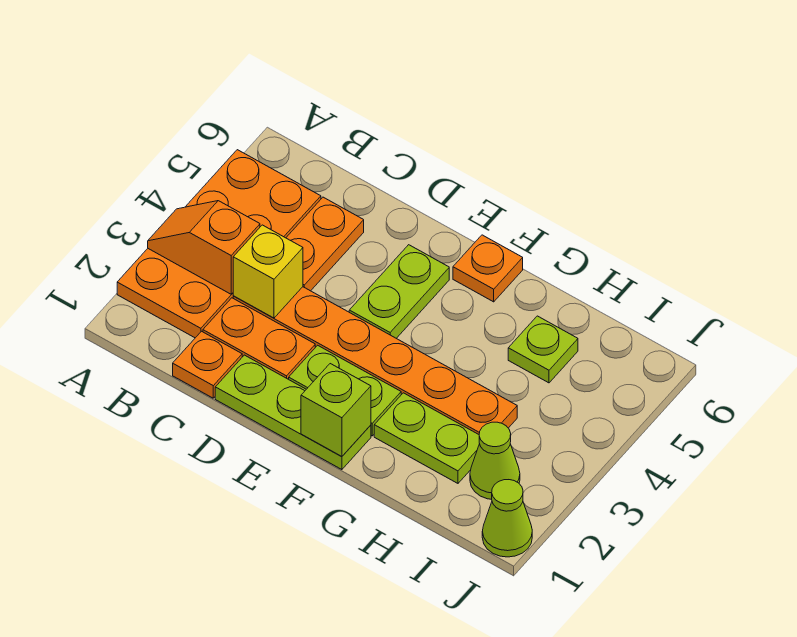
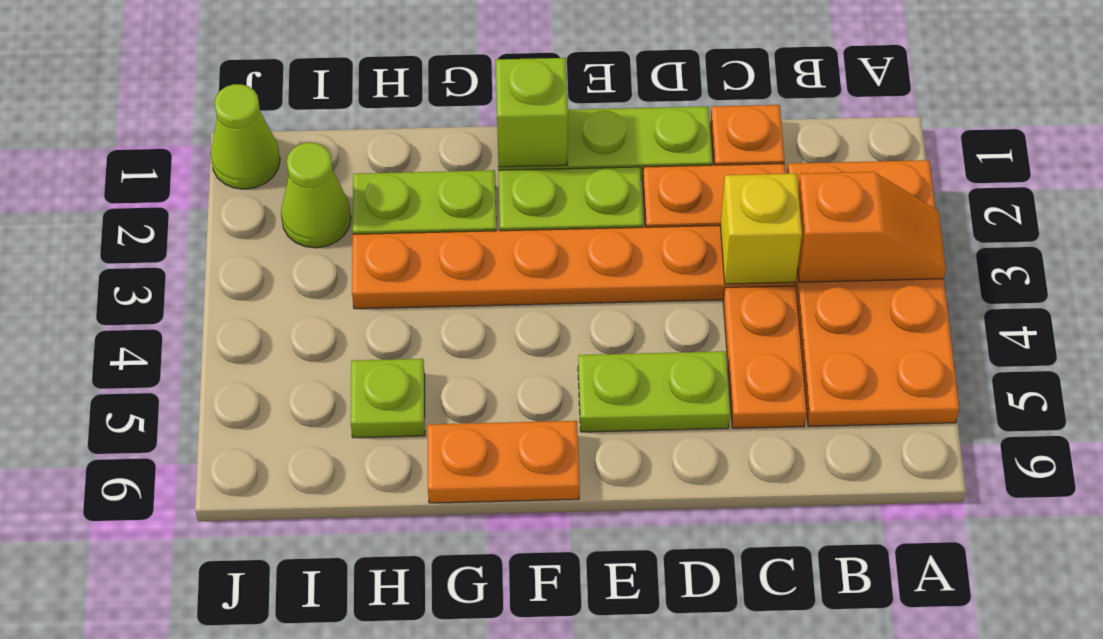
lime 1x2 plate [349,245,449,338] -> lime 1x2 plate turned to [578,351,730,432]
orange 1x1 plate [453,235,523,302] -> orange 1x2 plate [427,421,580,503]

